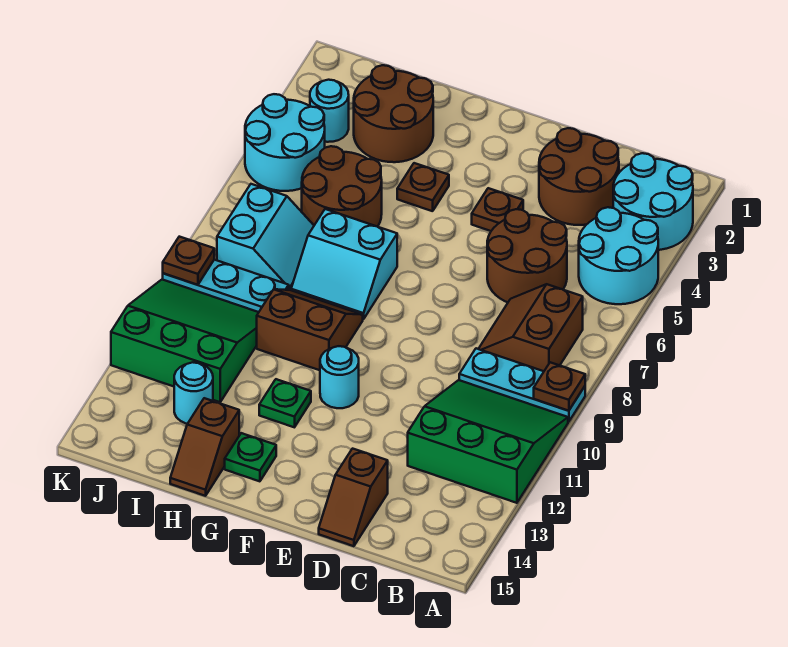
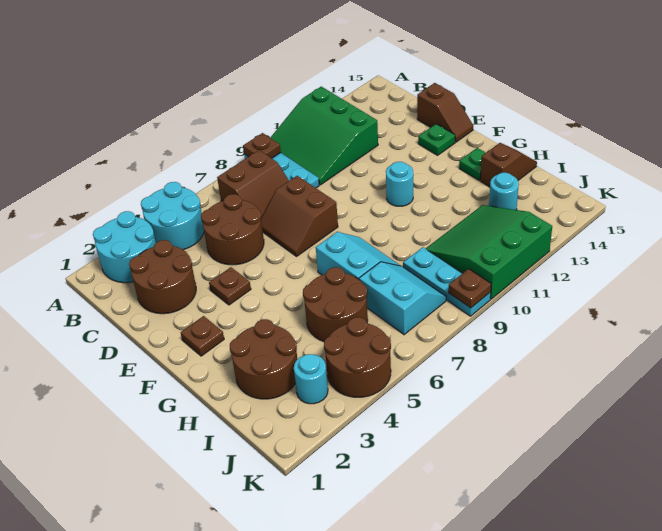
brown 1x2 slope [319,449,388,546] -> brown 1x2 slope turned to [417,83,473,142]
brown 1x1 plate [397,163,449,211] -> brown 1x1 plate moved to [181,316,224,356]
brown 2x2 slope [257,289,363,370] -> brown 2x2 slope moved to [261,176,338,256]
green 1x1 plate [259,379,311,427] -> green 1x1 plate moved to [418,124,455,155]
cyan 2x2 slope [217,184,314,290] -> cyan 2x2 slope turned to [359,262,446,335]
green 3x3 slope [111,279,259,402] -> green 3x3 slope turned to [426,205,552,299]
cyan 2x2 round brick [245,94,325,191] -> brown 2x2 round brick [324,317,391,397]

